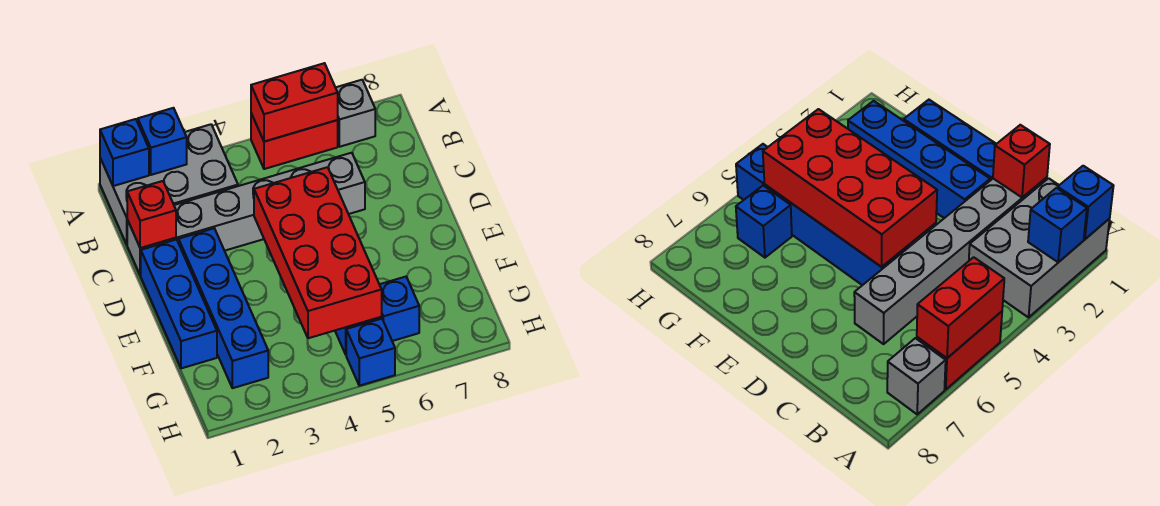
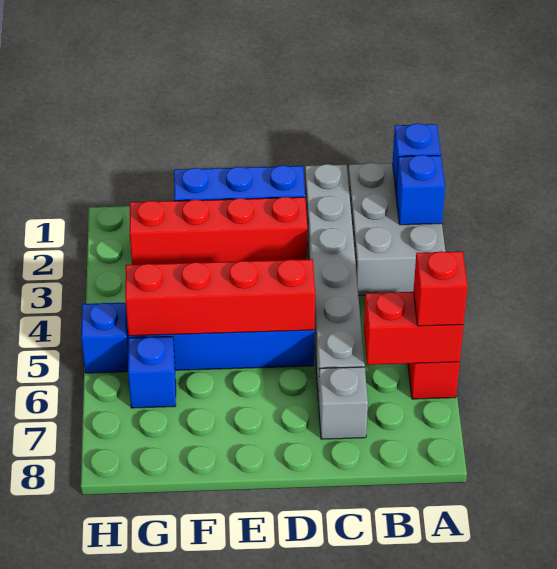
red 1x2 brick [251,63,338,142] -> red 1x2 brick turned to [364,292,464,365]
grey 1x1 brick [336,80,375,147] -> grey 1x1 brick moved to [318,367,368,439]
red 1x1 brick [127,181,176,248] -> red 1x1 brick moved to [414,251,468,326]
blue 1x4 brick [179,228,268,388] -> red 1x4 brick [130,197,307,265]
red 2x4 brick [254,167,382,338] -> red 1x4 brick [125,259,315,336]

